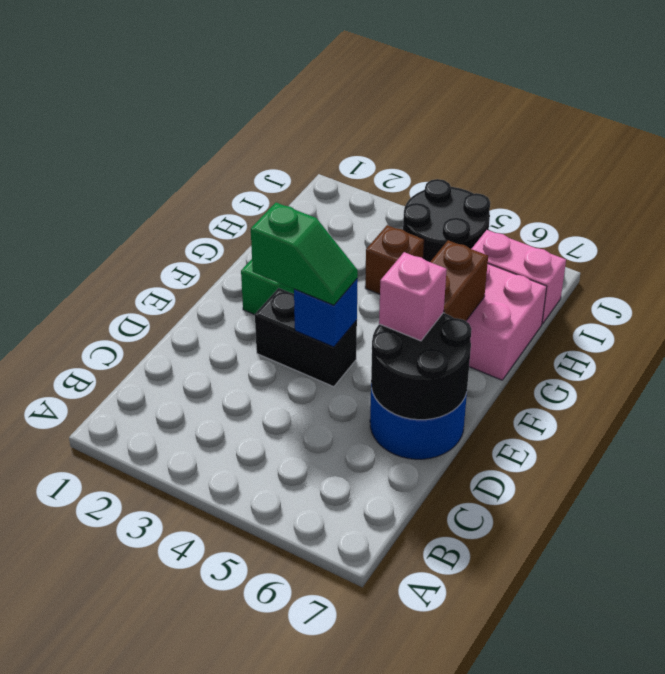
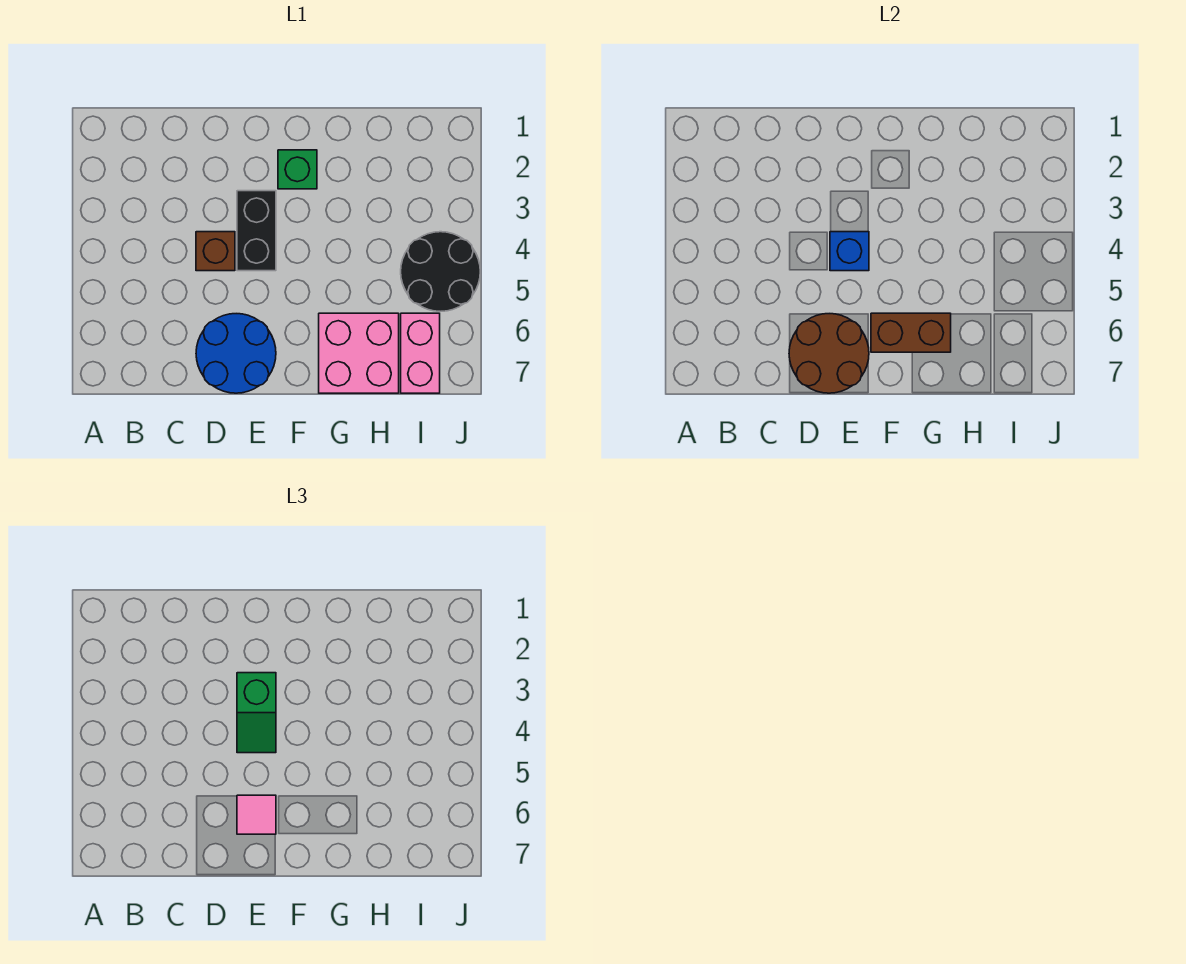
black 2x2 round brick [371,313,471,420] -> brown 2x2 round brick [789,314,869,393]
pink 1x1 brick [379,252,447,341] -> pink 1x1 tile [237,795,276,834]
brown 1x1 brick [365,225,424,294] -> brown 1x1 brick moved to [196,232,235,271]

